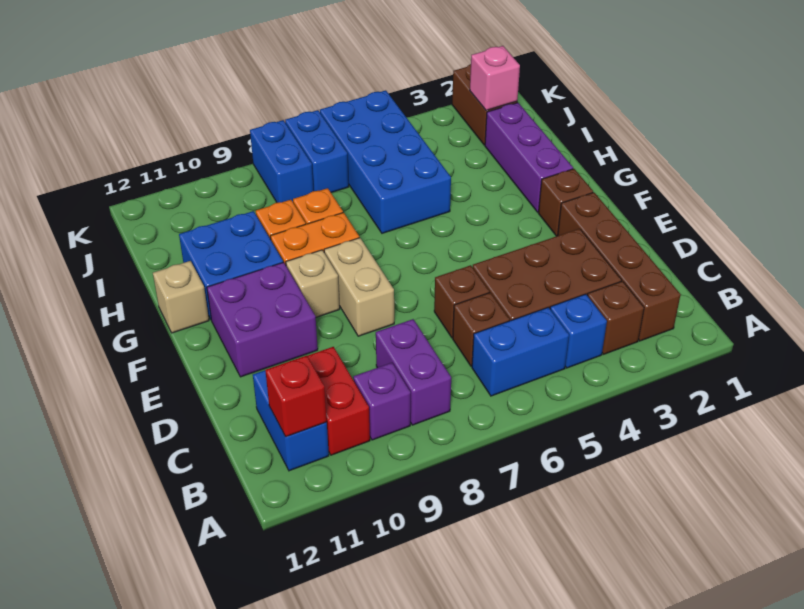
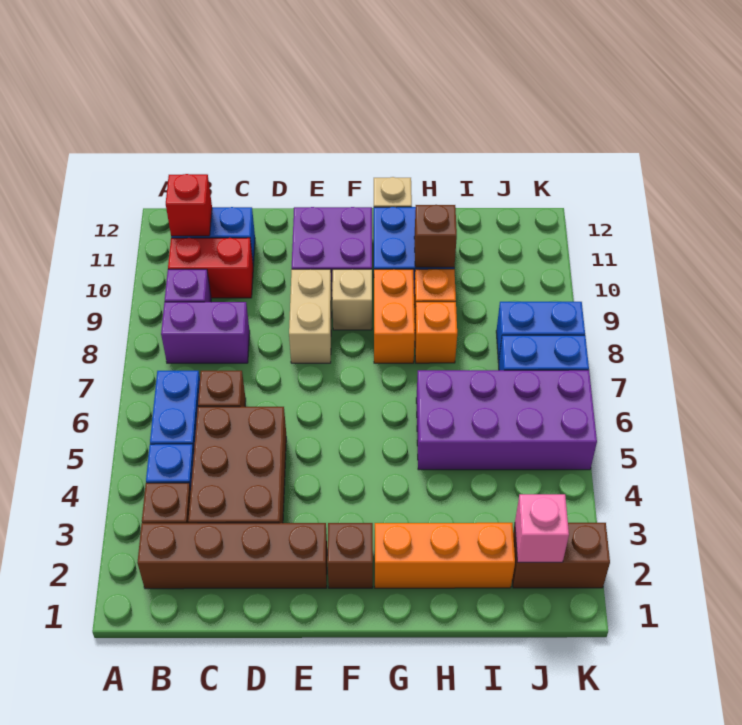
brown 1x1 brick [434,265,489,338] -> brown 1x1 brick moved to [414,205,457,267]
tan 1x2 brick [324,238,394,336] -> tan 1x2 brick turned to [289,269,332,363]
purple 1x3 brick [485,103,573,212] -> orange 1x3 brick [375,523,515,588]
blue 2x4 brick [320,90,451,233] -> purple 2x4 brick [416,370,597,470]

